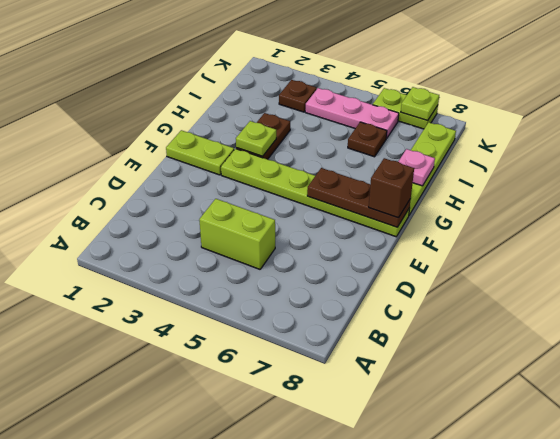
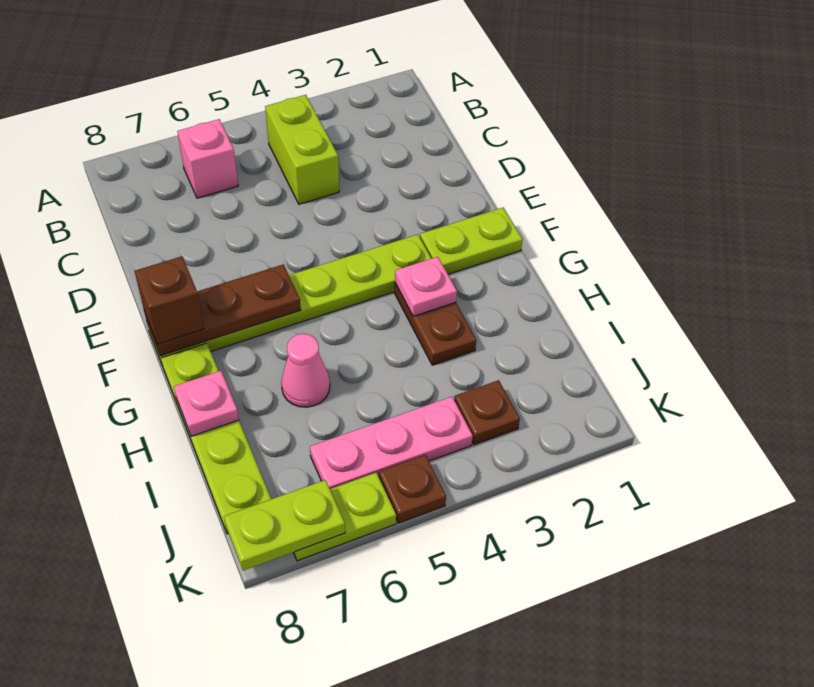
none -> pink 1x1 brick [177,119,238,198]
lime 1x2 brick [199,199,275,269] -> lime 1x2 brick turned to [265,95,339,204]
lime 1x1 plate [236,121,276,156] -> pink 1x1 plate [395,257,457,316]
none -> pink 1x1 cone [281,334,330,407]
brown 1x1 plate [348,122,387,157] -> brown 1x1 plate moved to [379,455,446,523]
lime 1x1 plate [401,87,439,121] -> lime 1x2 plate [224,480,345,571]

